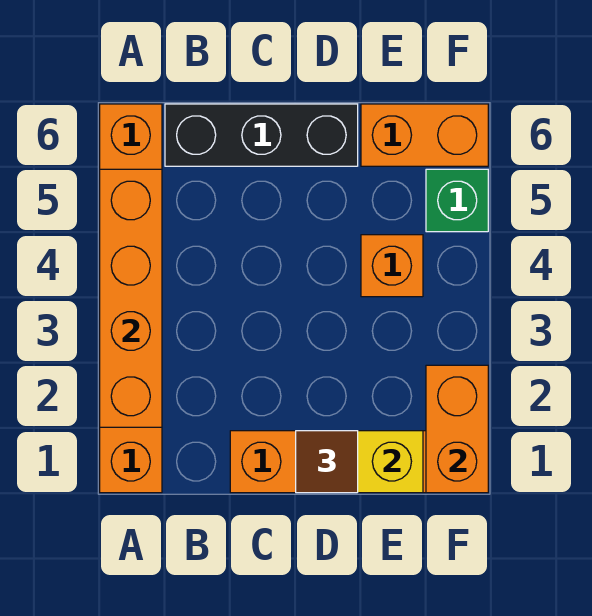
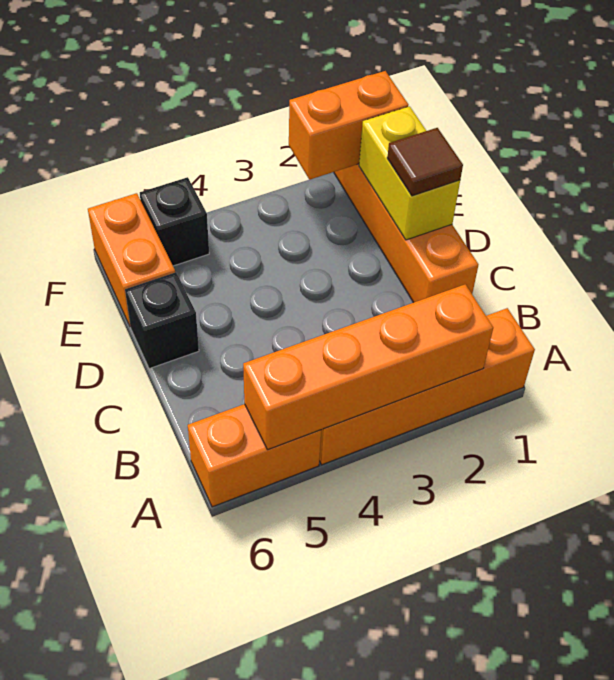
black 1x3 brick [165,104,358,166] -> black 1x1 brick [125,272,199,369]
orange 1x1 brick [361,235,423,297] -> none
green 1x1 brick [426,169,488,232] -> black 1x1 brick [140,177,209,266]

